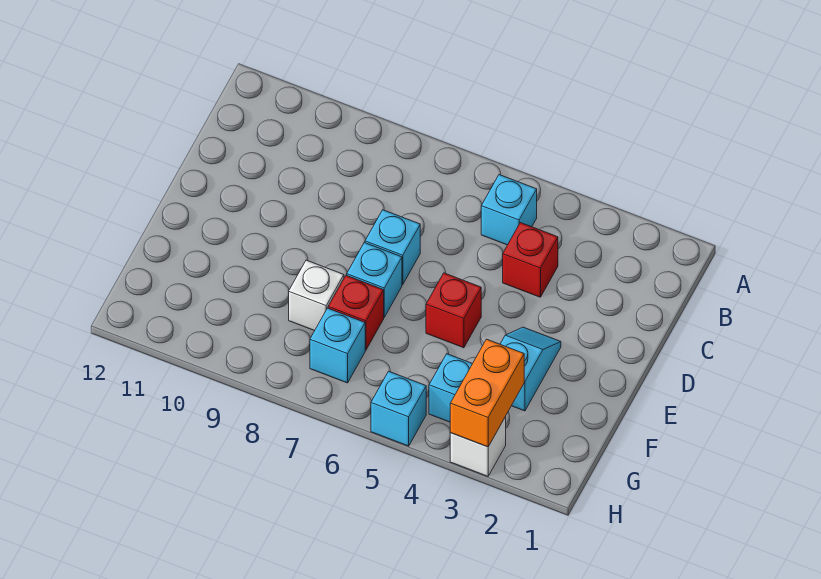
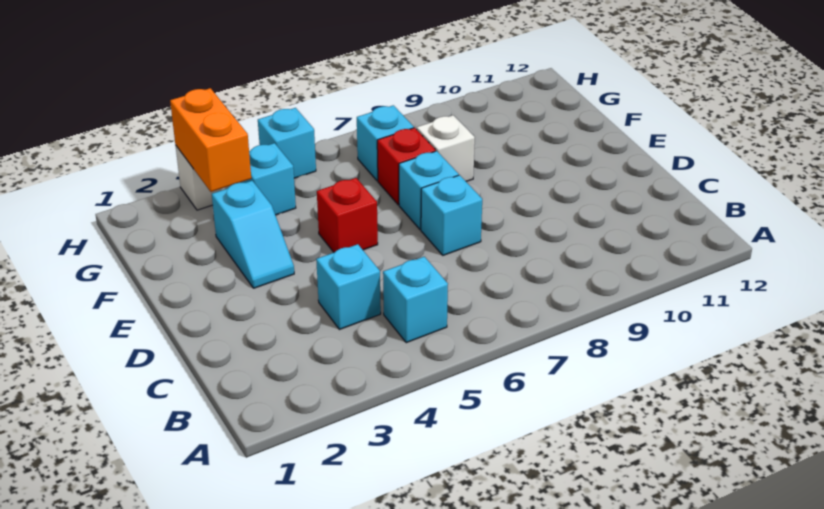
red 1x1 brick [503,223,558,297] -> cyan 1x1 brick [316,244,381,330]

